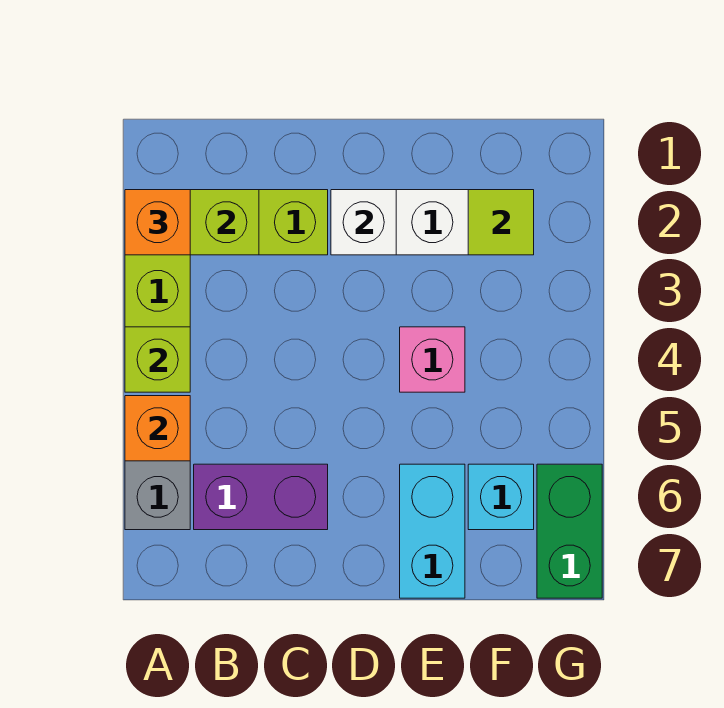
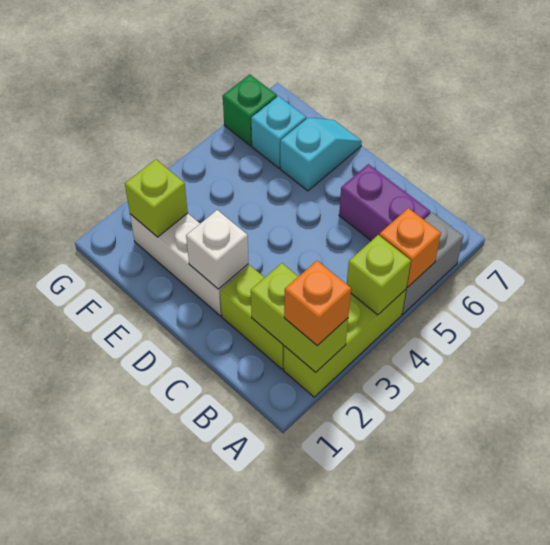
pink 1x1 brick [400,327,465,392] -> none
cyan 1x2 brick [400,464,465,598] -> cyan 1x2 slope [280,118,362,191]
lime 1x1 tile [468,190,534,255] -> lime 1x1 brick [125,159,188,237]
green 1x2 brick [537,464,602,598] -> green 1x1 brick [223,74,277,146]

